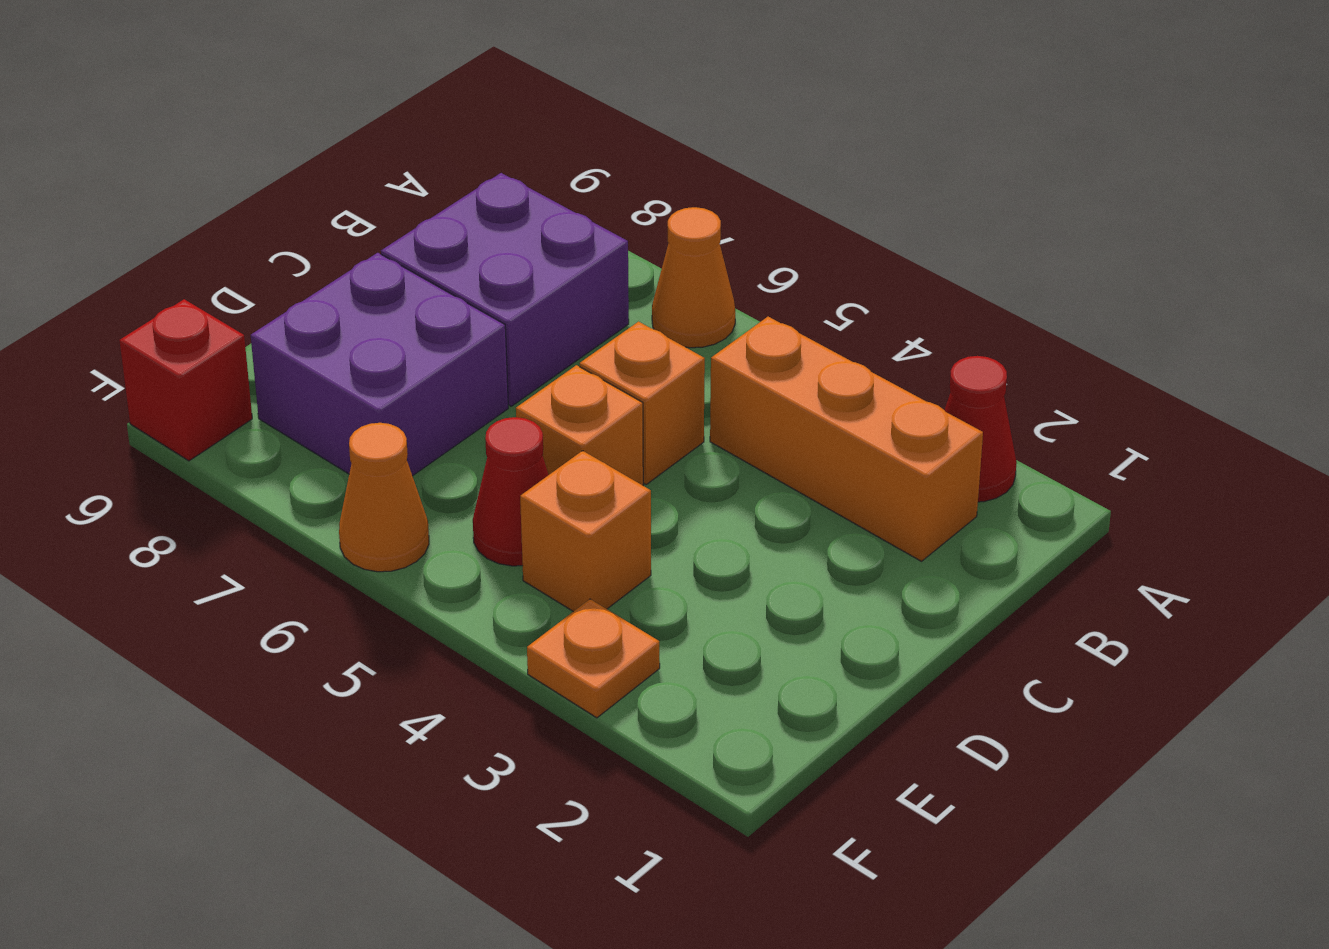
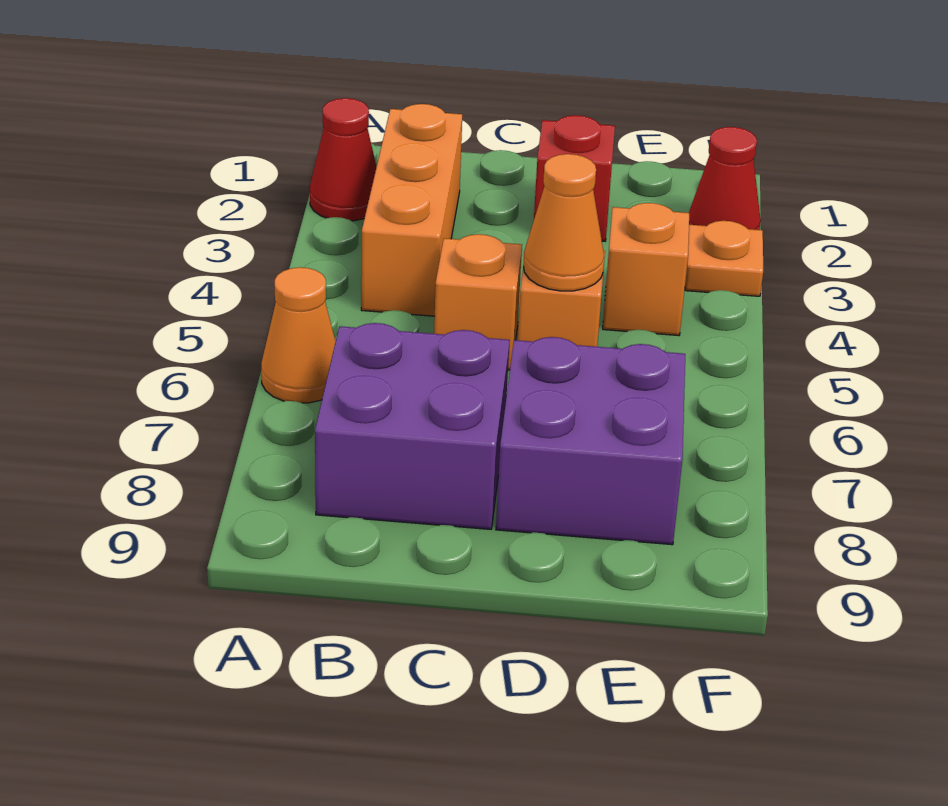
red 1x1 cone [473,417,548,566] -> red 1x1 cone moved to [689,127,761,230]
orange 1x1 cone [339,423,429,572] -> orange 1x1 cone moved to [523,154,604,291]
red 1x1 brick [119,299,252,461] -> red 1x1 brick moved to [534,115,615,241]

